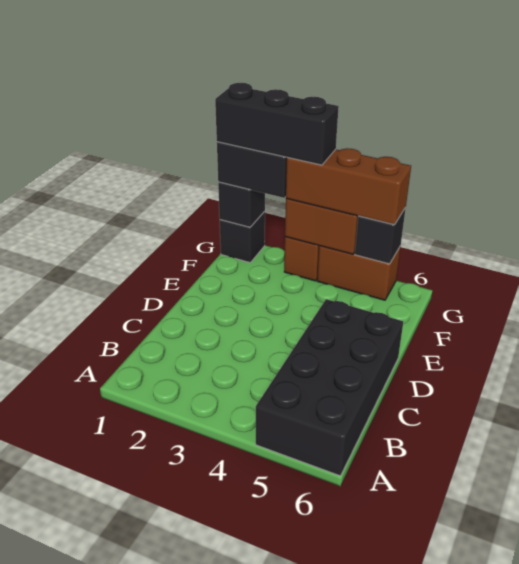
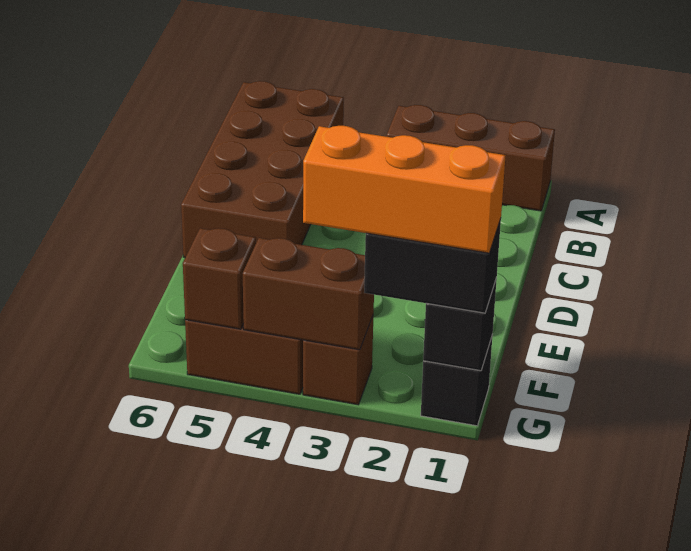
black 2x4 brick [256,299,403,476] -> brown 2x4 brick [181,81,344,257]
black 1x3 brick [215,83,339,165] -> orange 1x3 brick [303,126,505,253]
brown 1x3 brick [286,148,411,225] -> brown 1x3 brick moved to [387,105,555,211]
black 1x1 brick [355,208,406,264] -> brown 1x1 brick [183,228,256,329]

